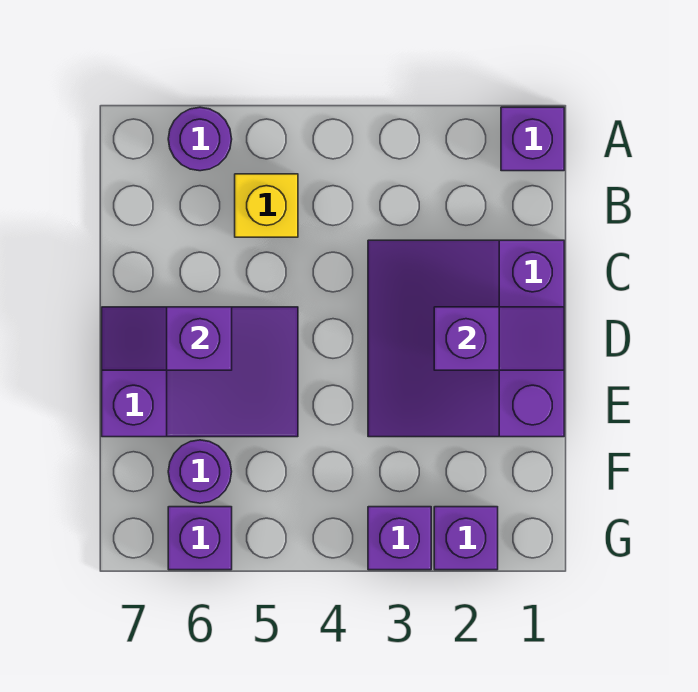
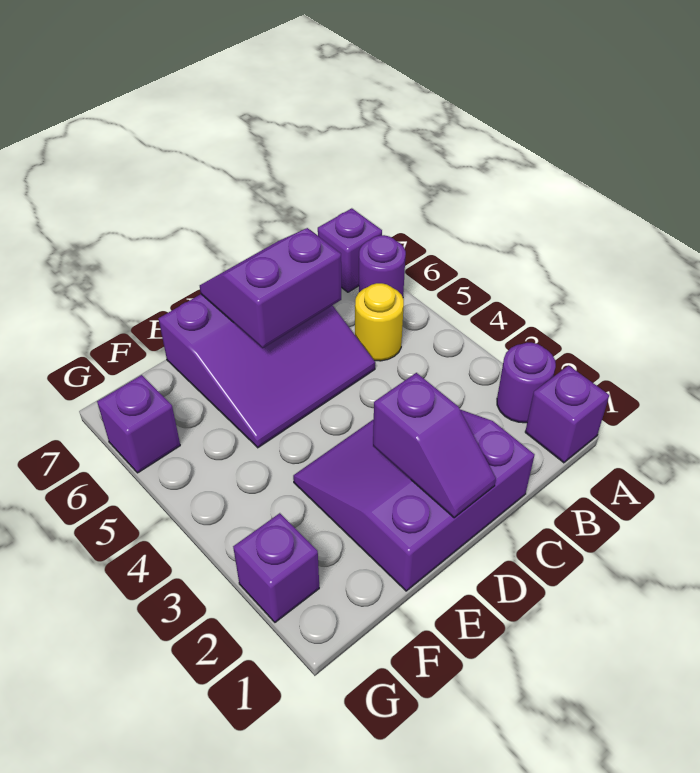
yellow 1x1 brick [235,174,298,237] -> yellow 1x1 round brick [355,283,404,361]
purple 2x3 slope [102,307,298,437] -> purple 3x3 slope [159,294,375,448]
purple 1x2 slope [102,307,232,370] -> purple 2x2 slope [200,228,341,348]
purple 1x1 round brick [168,440,232,503] -> purple 1x1 round brick moved to [497,343,556,423]
purple 1x1 brick [368,507,431,570] -> purple 1x1 brick moved to [318,208,382,292]

